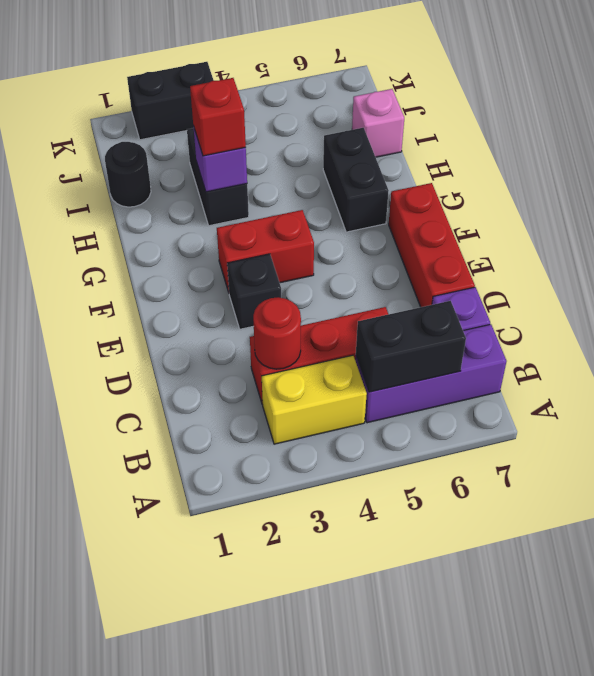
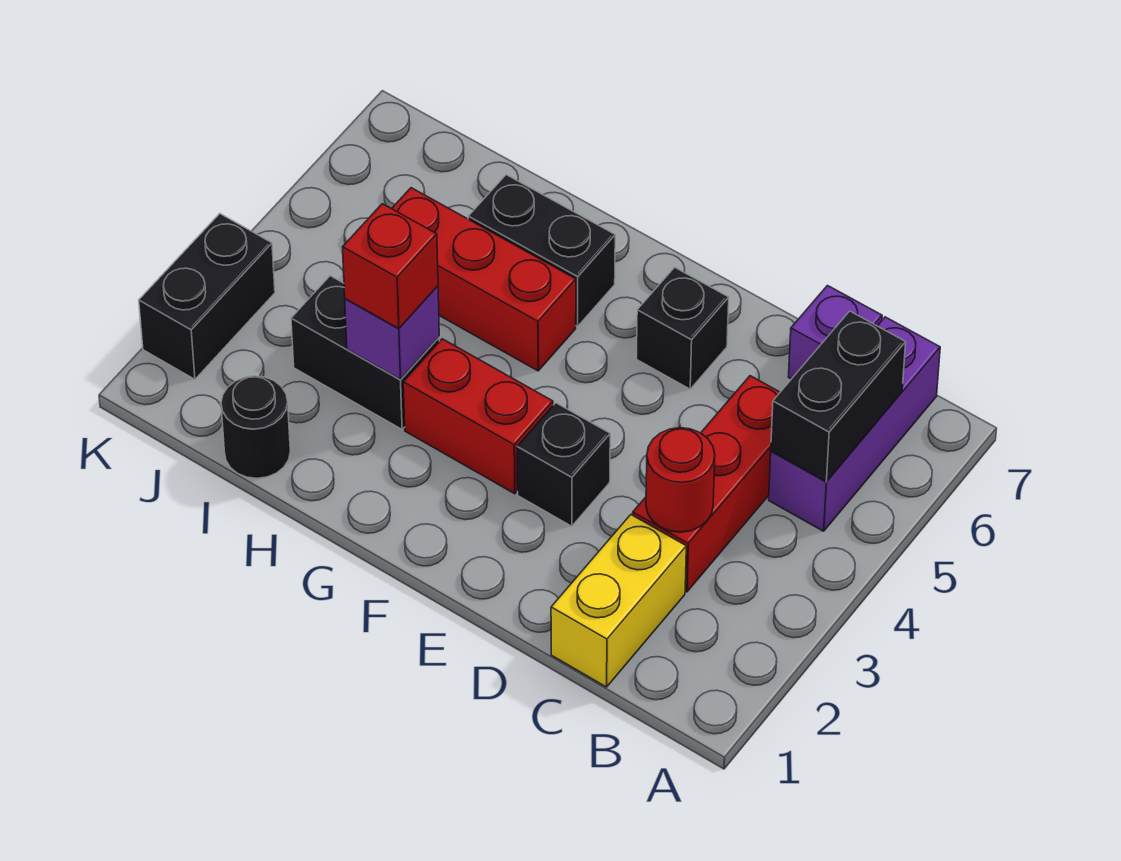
yellow 1x2 brick [262,355,367,444] -> yellow 1x2 brick moved to [551,515,686,687]
red 1x3 brick [389,183,475,307] -> red 1x3 brick moved to [392,188,576,371]
none -> black 1x1 brick [636,267,729,389]
red 1x2 brick [217,210,314,292] -> red 1x2 brick turned to [403,339,553,494]
pink 1x1 brick [352,89,404,157] -> none

